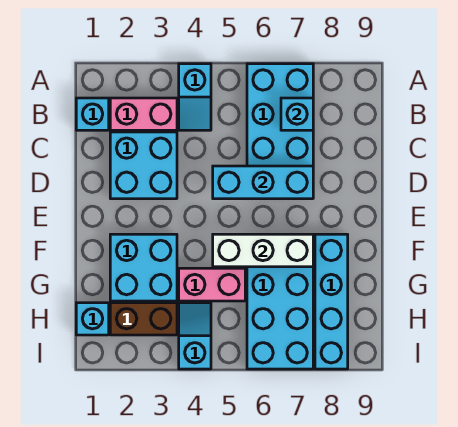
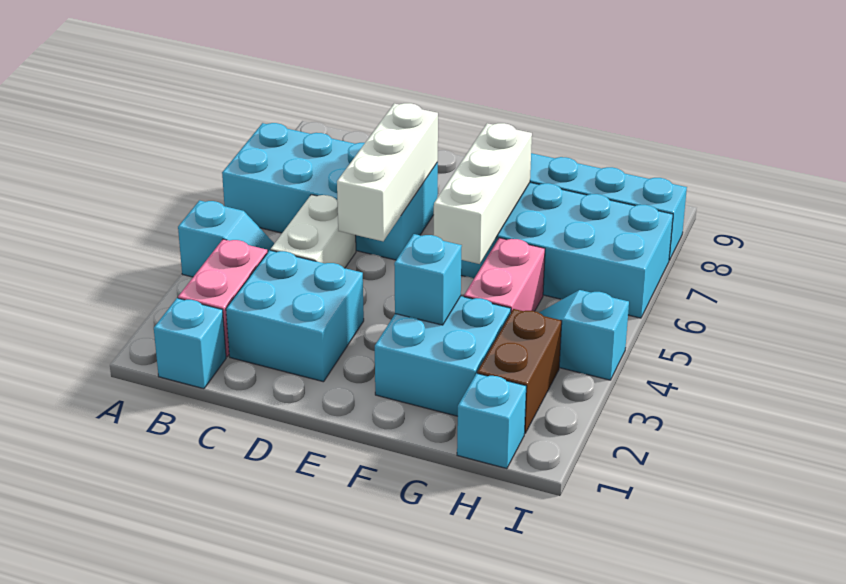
cyan 1x1 brick [281,98,313,130] -> cyan 1x1 brick moved to [394,234,462,325]
none -> white 1x2 brick [271,195,356,268]
cyan 1x3 brick [213,166,313,199] -> white 1x3 brick [337,103,438,241]

